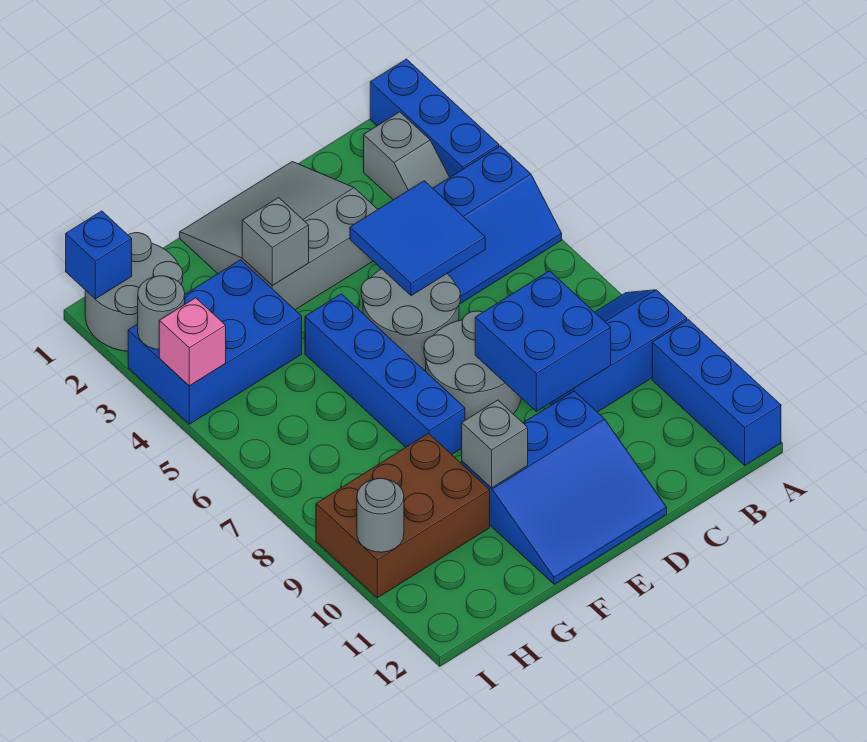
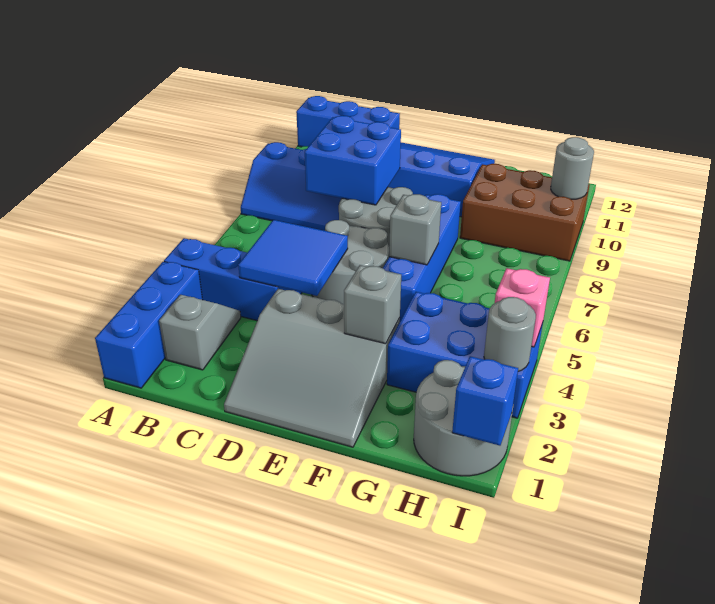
blue 1x3 brick [652,320,781,465] -> blue 1x3 brick turned to [296,96,400,147]
grey 1x1 brick [462,400,528,488] -> grey 1x1 brick moved to [389,194,441,265]

